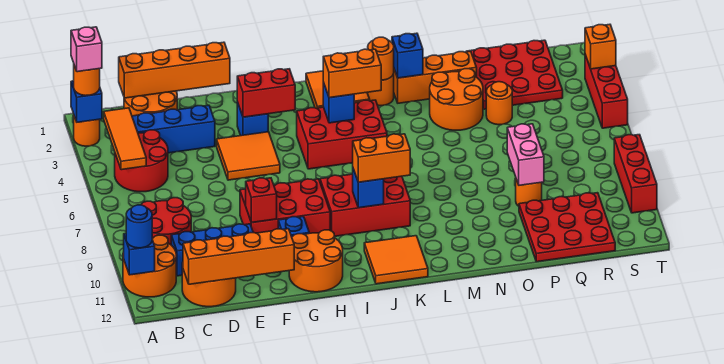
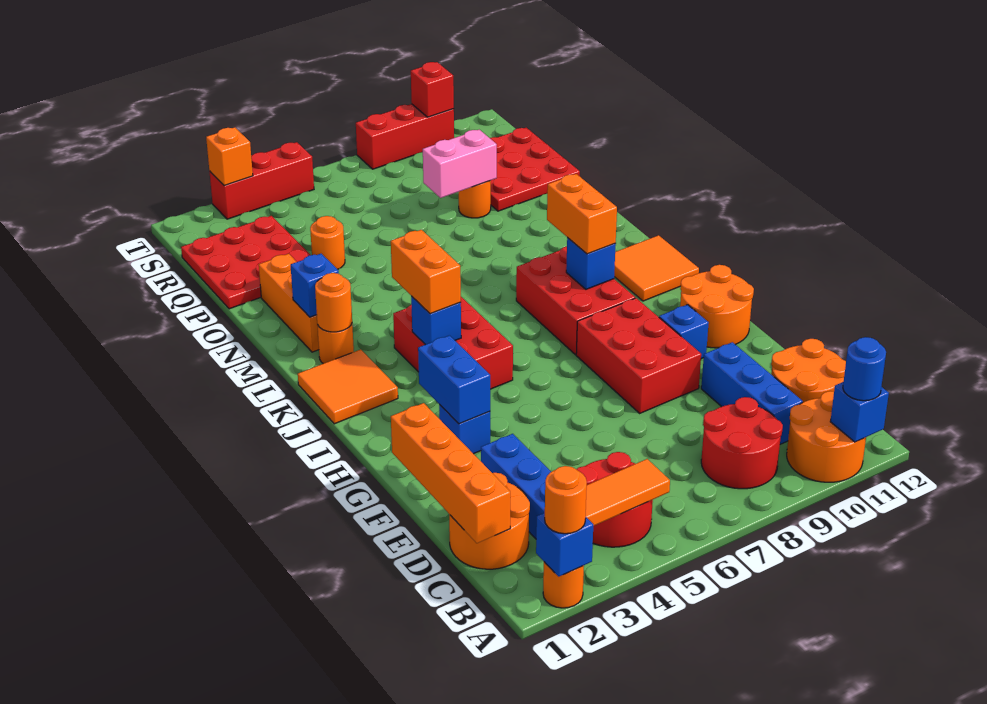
pink 1x1 brick [71,27,102,72] -> none
orange 1x4 brick [183,229,294,284] -> none
orange 2x2 tile [217,132,280,180] -> none
red 1x1 brick [246,178,277,223] -> red 1x1 brick moved to [411,62,454,117]
red 1x2 brick [237,69,295,117] -> blue 1x2 brick [418,335,490,424]
orange 2x2 round brick [430,69,483,130] -> none

